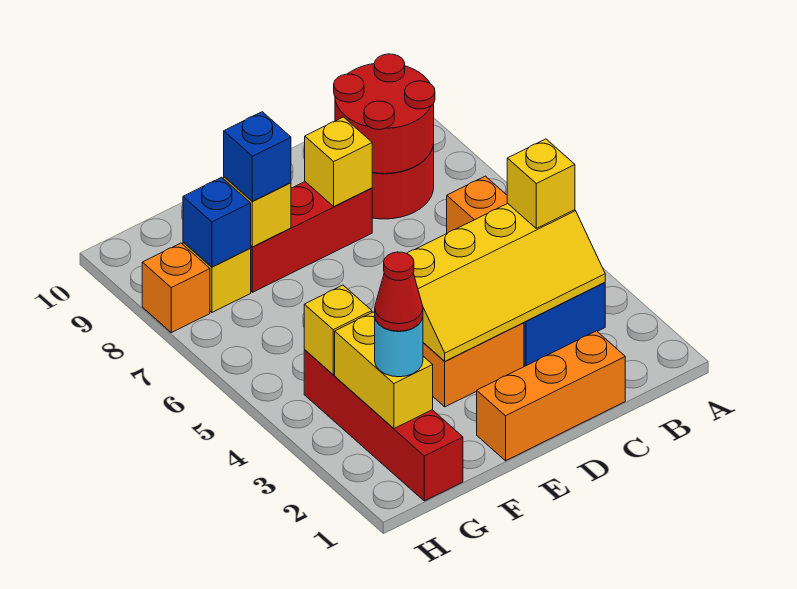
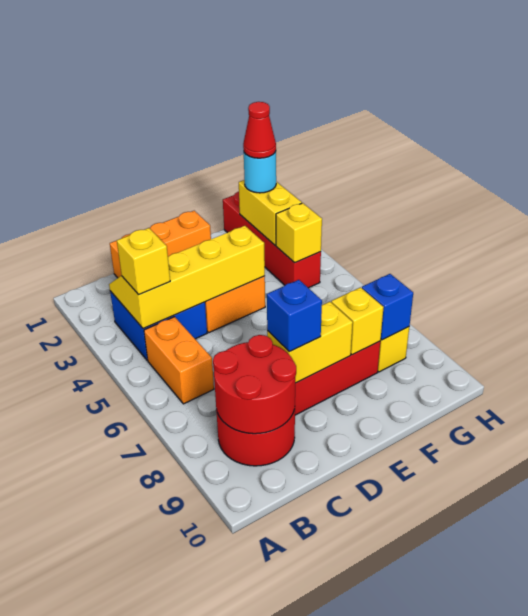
yellow 1x1 brick [305,117,372,206] -> yellow 1x2 brick [267,302,353,383]
blue 1x1 brick [224,112,291,201] -> blue 1x1 brick moved to [267,280,322,351]
orange 1x1 brick [142,243,210,333] -> none

